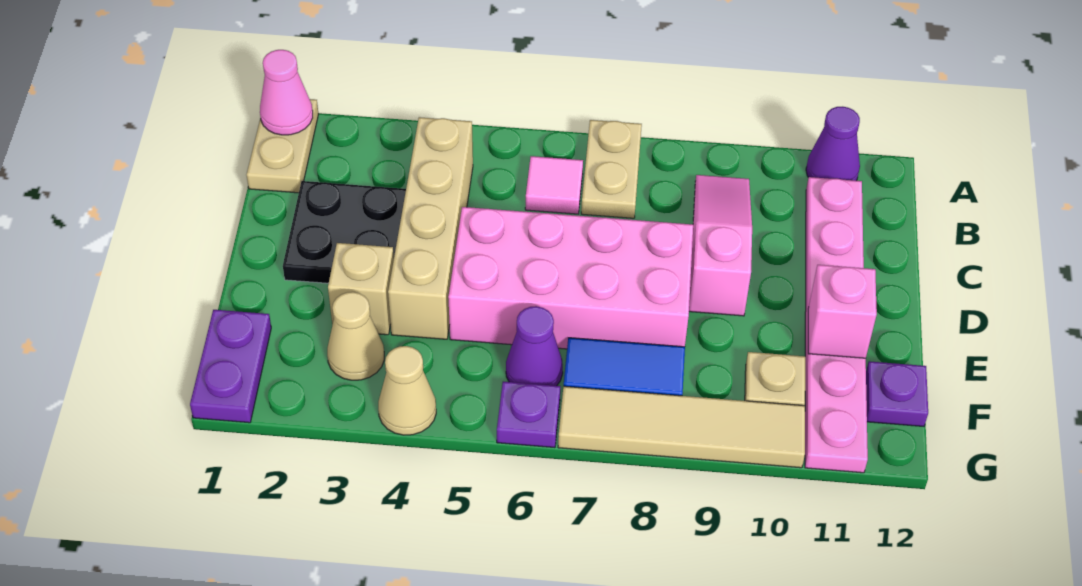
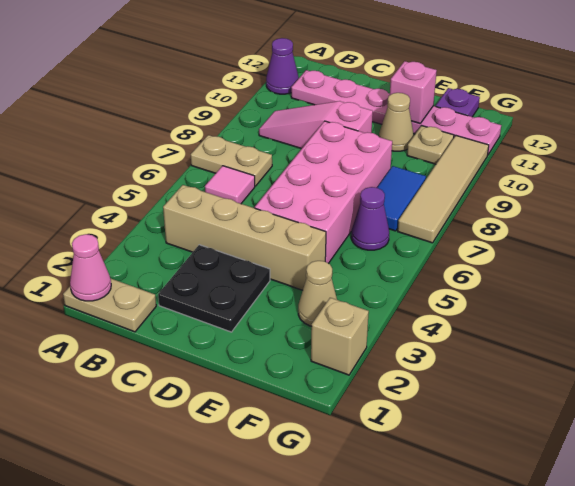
tan 1x1 brick [328,243,394,335] -> tan 1x1 brick moved to [311,298,369,375]
purple 1x2 plate [190,310,271,423] -> none
tan 1x1 cone [378,346,436,435] -> tan 1x1 cone moved to [379,93,414,151]
purple 1x1 plate [497,381,560,448] -> none

